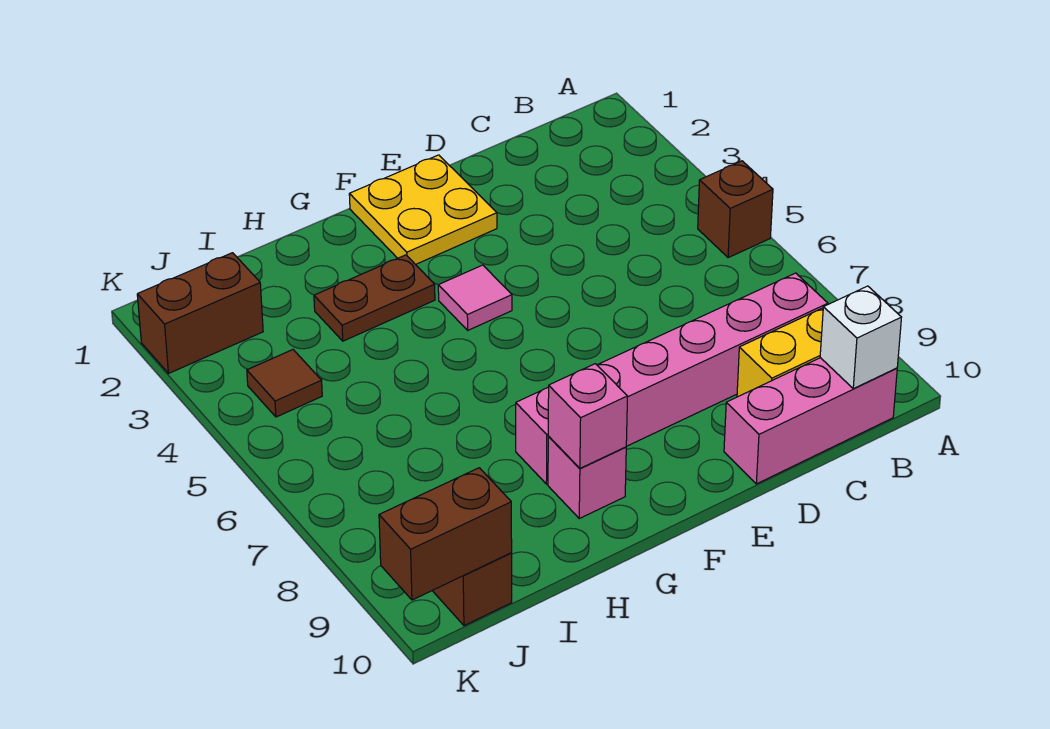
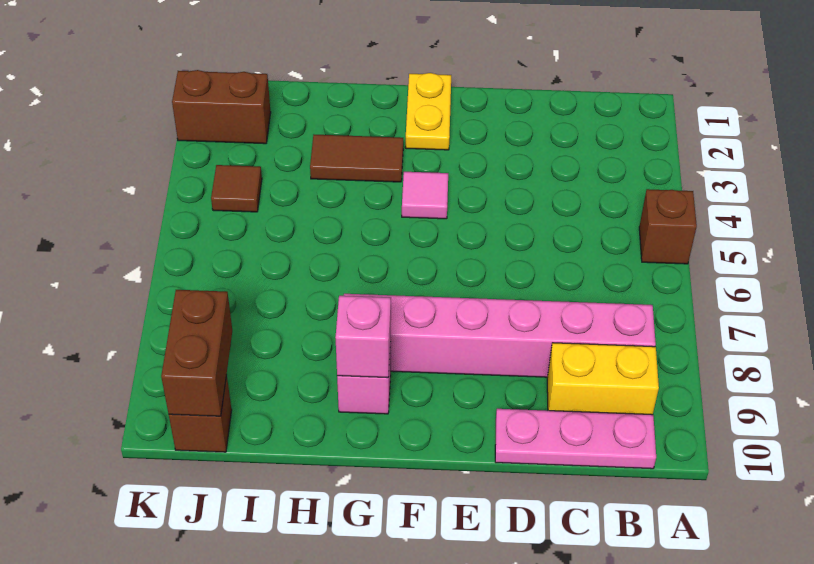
pink 1x3 brick [724,358,897,484] -> pink 1x3 plate [495,409,656,469]
white 1x1 brick [820,286,902,389] -> none
yellow 2x2 plate [349,155,497,265] -> yellow 1x2 plate [405,73,451,150]
brown 1x2 plate [314,255,435,341] -> brown 1x2 tile [310,135,403,182]
brown 1x2 brick [379,468,512,600] -> brown 1x2 brick turned to [161,290,232,416]

